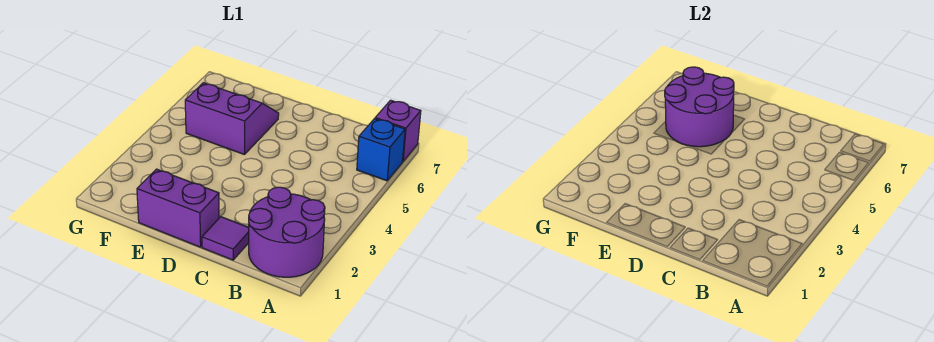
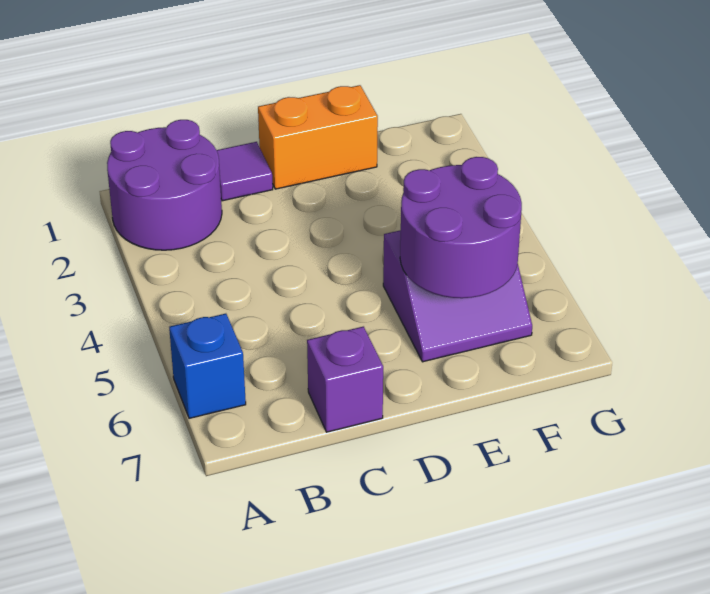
purple 1x1 brick [375,100,421,161] -> purple 1x1 brick moved to [307,327,383,432]
purple 1x2 brick [137,169,219,247] -> orange 1x2 brick [258,85,378,189]

